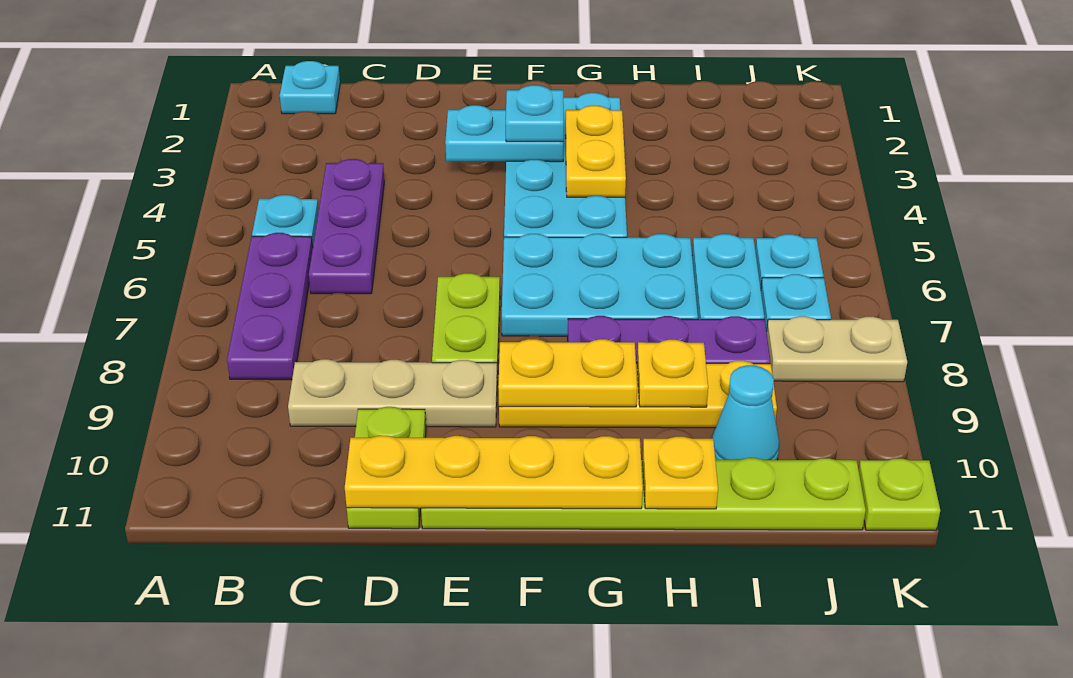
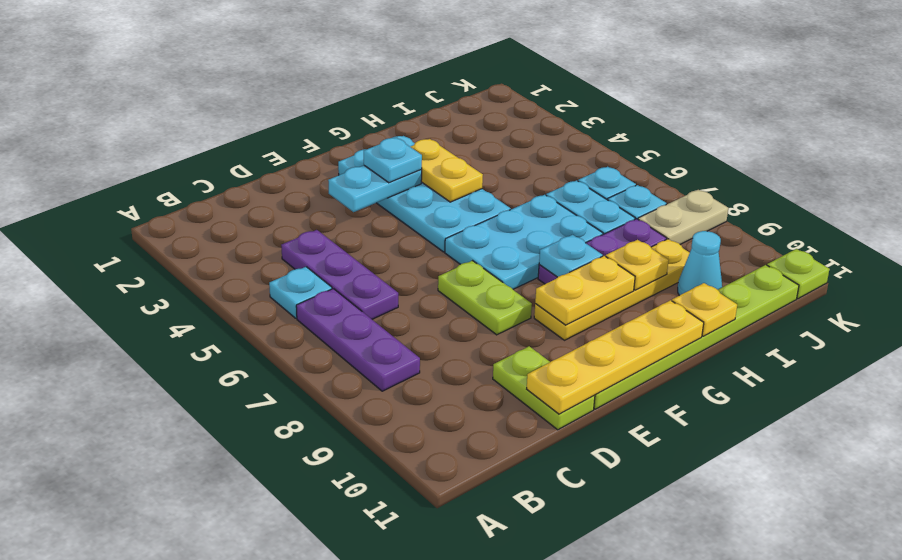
cyan 1x1 plate [280,61,340,114] -> cyan 1x1 plate moved to [539,235,603,277]
tan 1x3 plate [288,359,497,427] -> none

